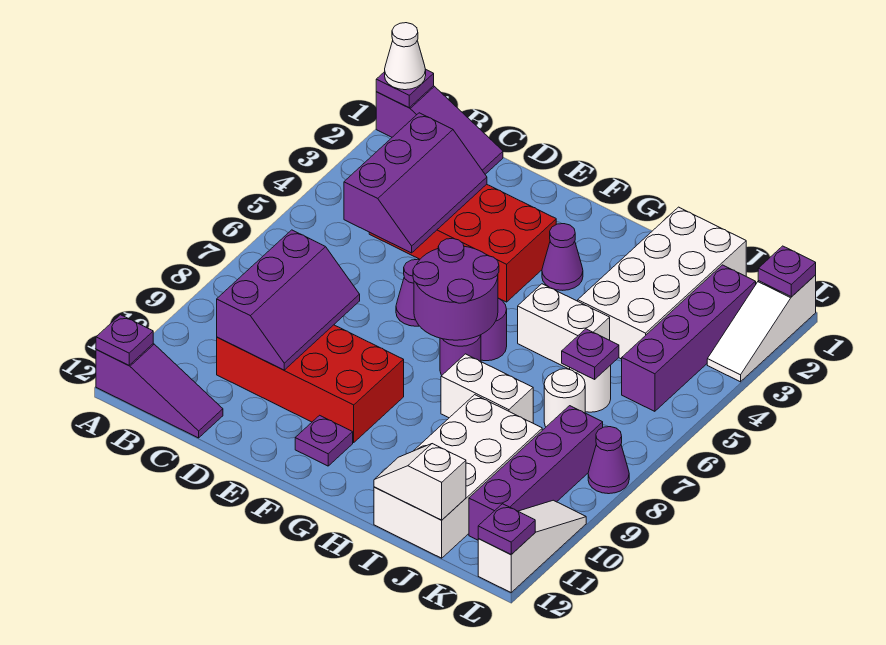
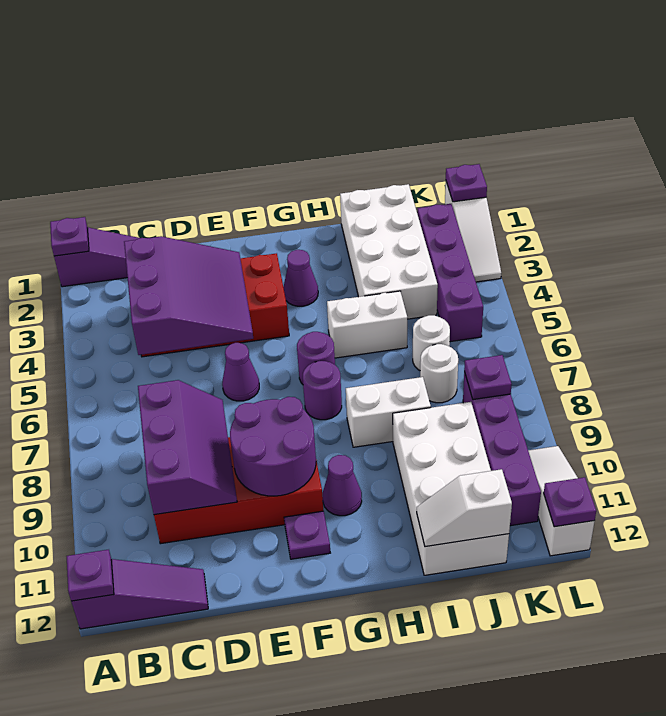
white 1x1 cone [385,23,426,90] -> none
purple 2x3 slope [344,113,487,253] -> purple 3x3 slope [124,236,253,355]
purple 2x2 round brick [413,238,499,340] -> purple 2x2 round brick moved to [230,397,316,496]
purple 1x1 plate [562,329,619,379] -> purple 1x1 plate moved to [464,355,512,400]
purple 1x1 cone [588,427,629,494] -> purple 1x1 cone moved to [323,455,362,516]

